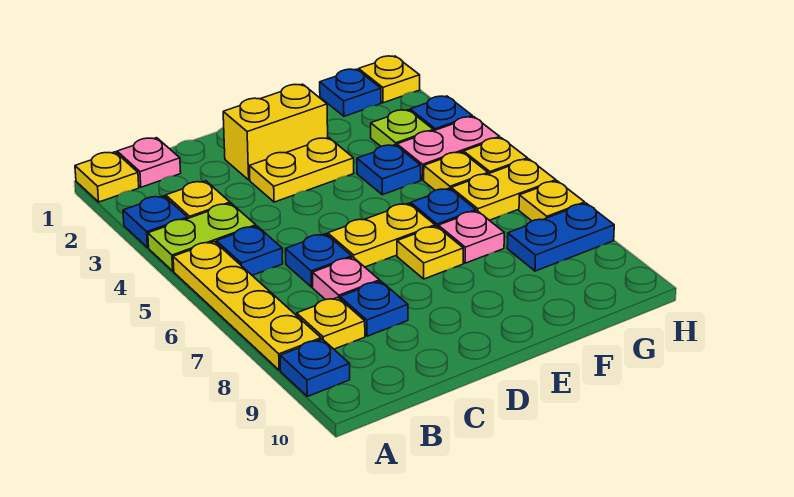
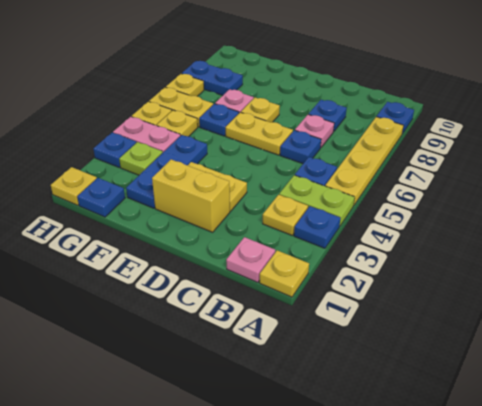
yellow 1x1 plate [297,297,365,349] -> none
blue 1x1 plate [357,145,421,195] -> blue 1x3 plate [126,135,207,208]

